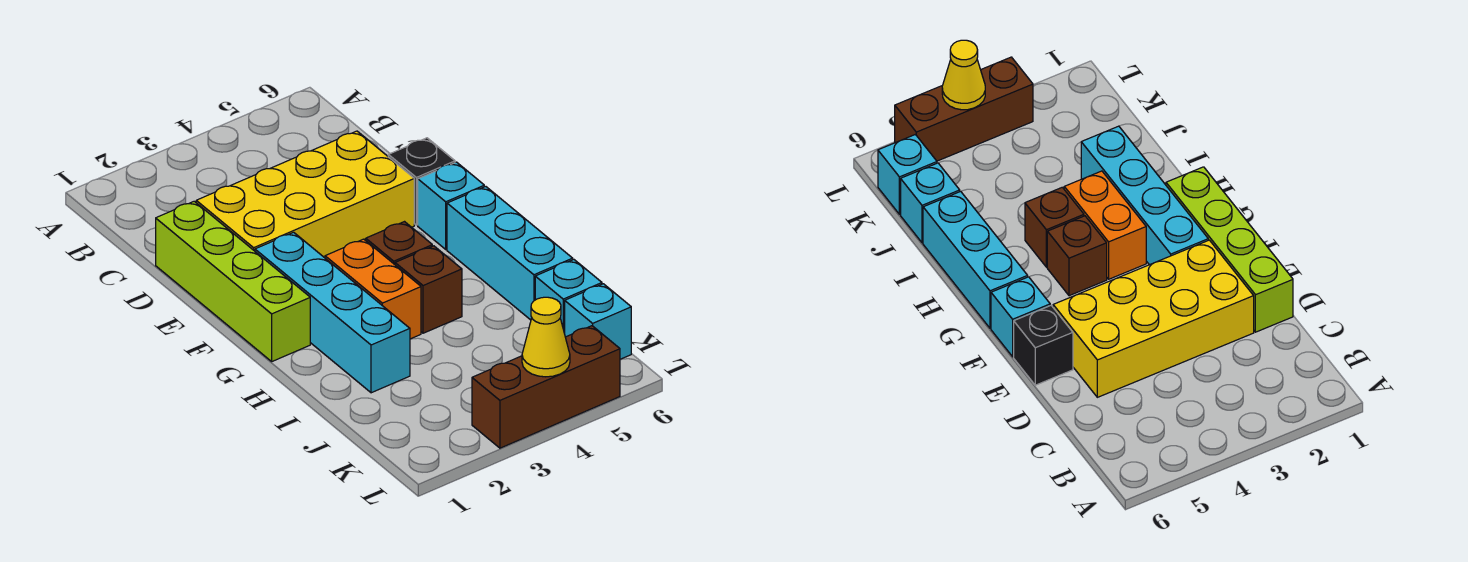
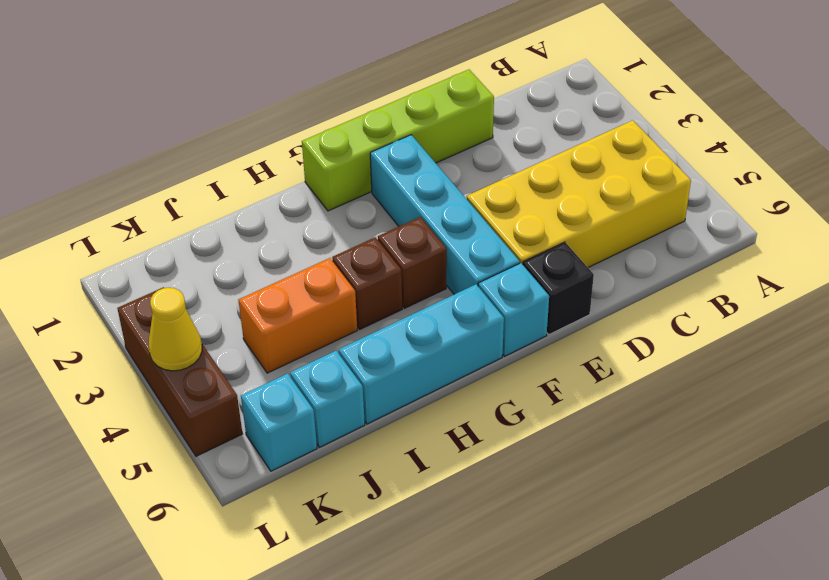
yellow 2x4 brick [196,131,414,258] -> yellow 2x4 brick turned to [467,120,691,267]
cyan 1x4 brick [255,232,410,393] -> cyan 1x4 brick turned to [370,135,520,294]
orange 1x2 brick [325,239,421,339] -> orange 1x2 brick moved to [238,258,357,373]

